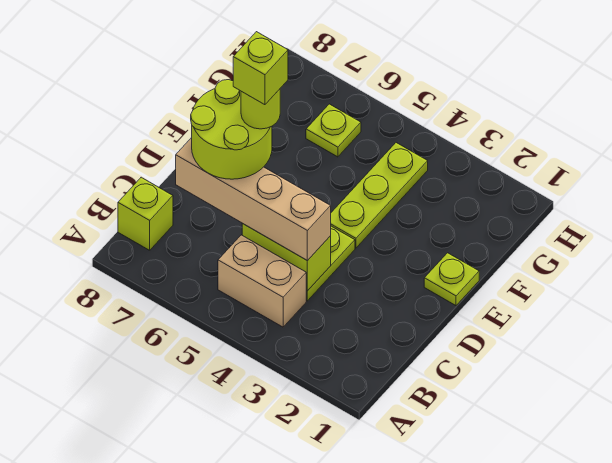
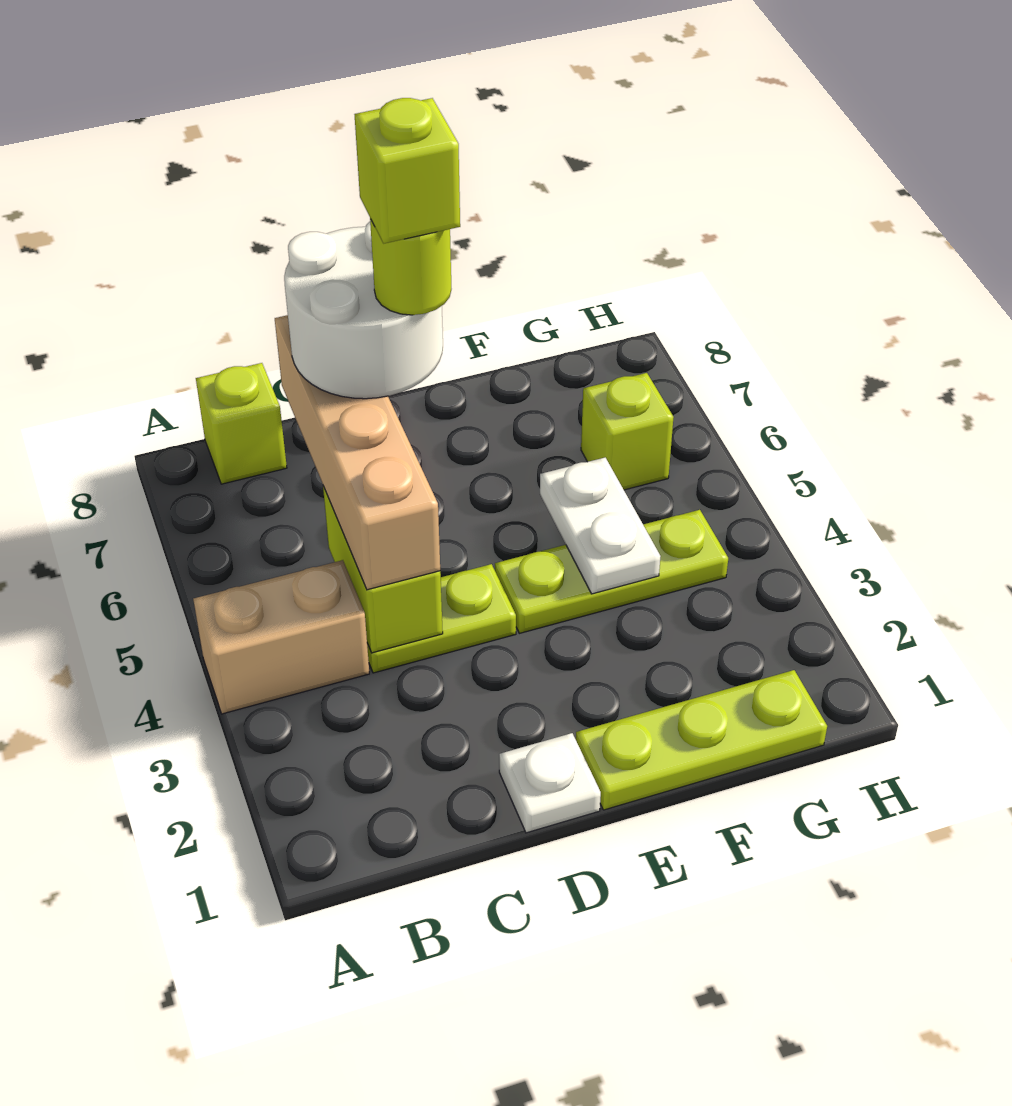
tan 1x2 brick [218,235,306,327] -> tan 1x2 brick turned to [193,560,369,714]
lime 2x2 round brick [191,80,272,179] -> white 2x2 round brick [284,222,443,399]
none -> white 1x1 plate [499,733,601,833]
lime 1x1 plate [424,253,479,306] -> lime 1x3 plate [576,670,827,810]
none -> white 1x2 plate [540,458,661,594]
lime 1x1 plate [306,104,361,157] -> lime 1x1 brick [581,373,674,490]

